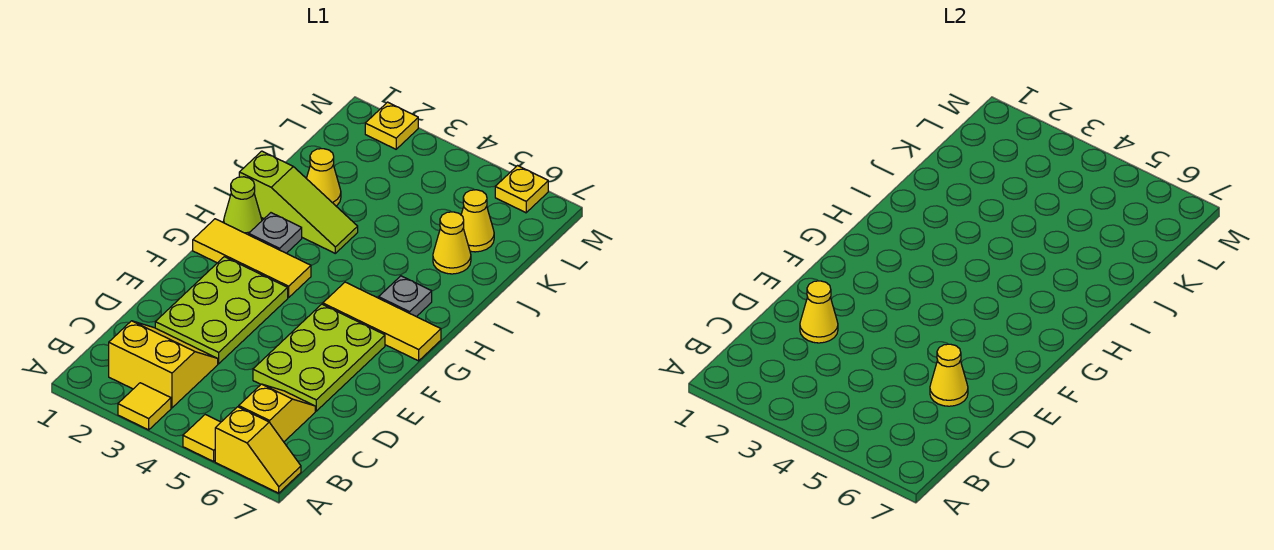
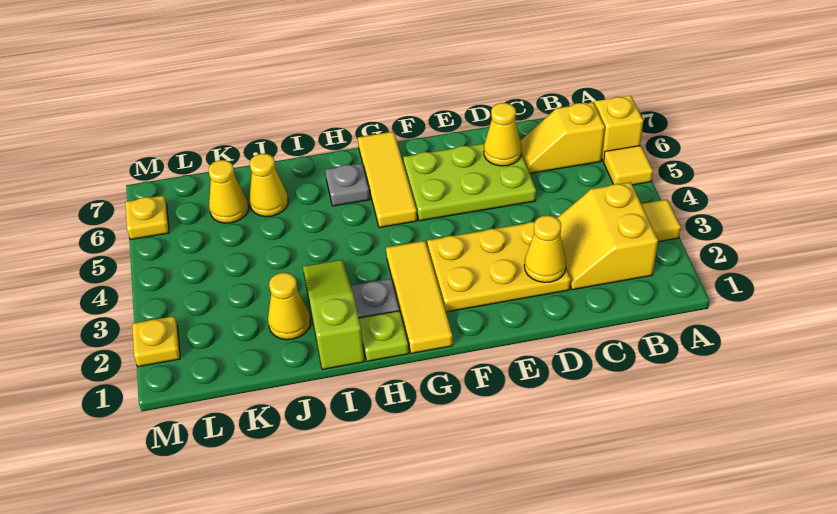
lime 2x3 plate [155,257,288,364] -> yellow 2x3 plate [427,222,571,312]
lime 1x1 cone [224,177,262,235] -> lime 1x1 plate [359,311,409,361]

